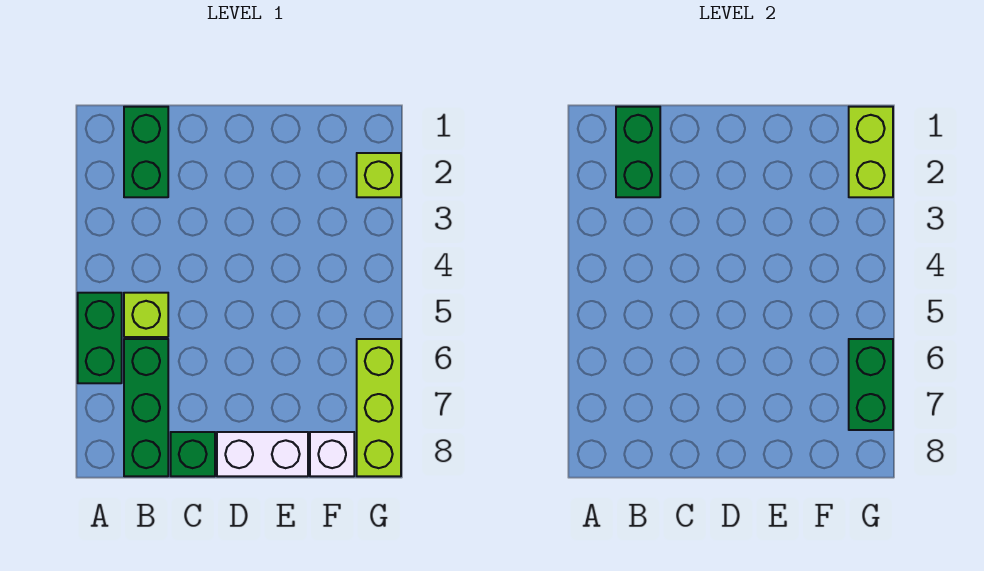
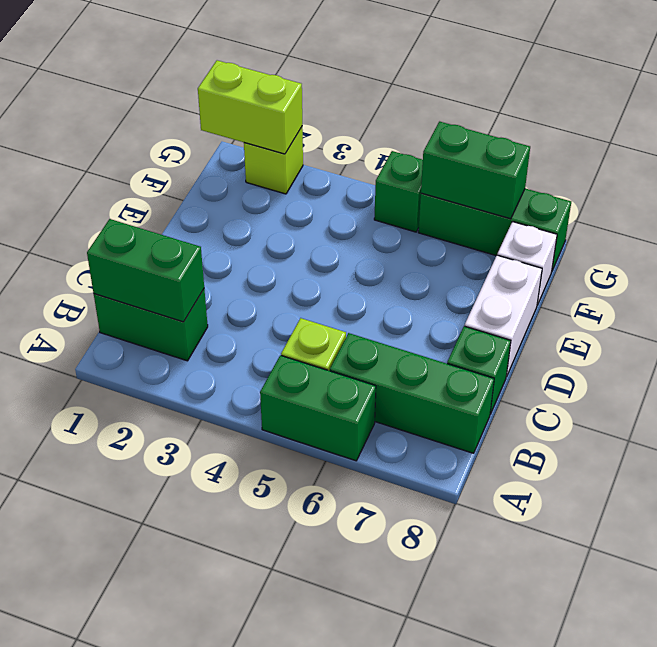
none -> green 1x1 brick [374,151,423,232]
lime 1x3 brick [357,339,401,476] -> green 1x3 brick [418,189,571,271]

